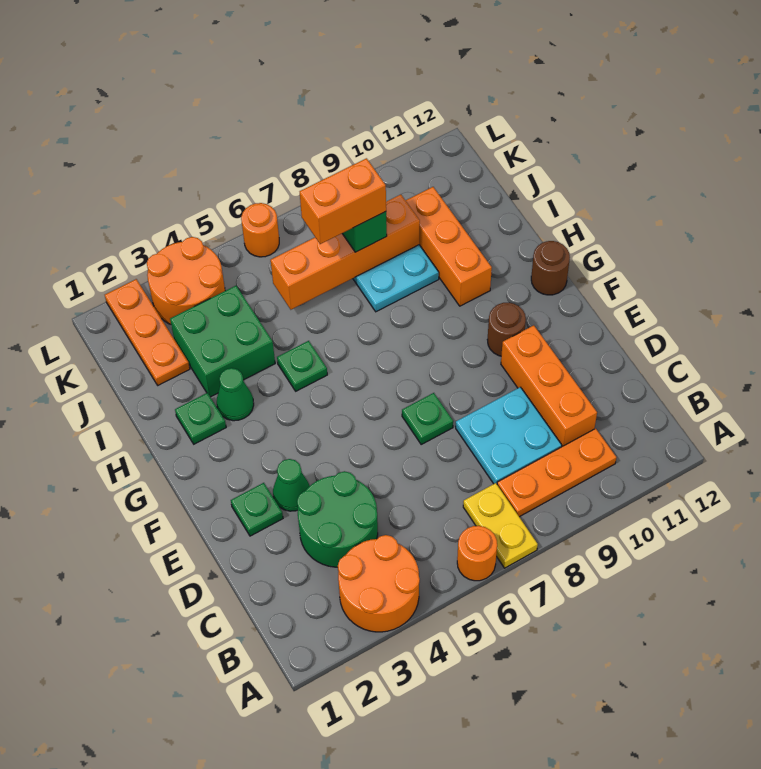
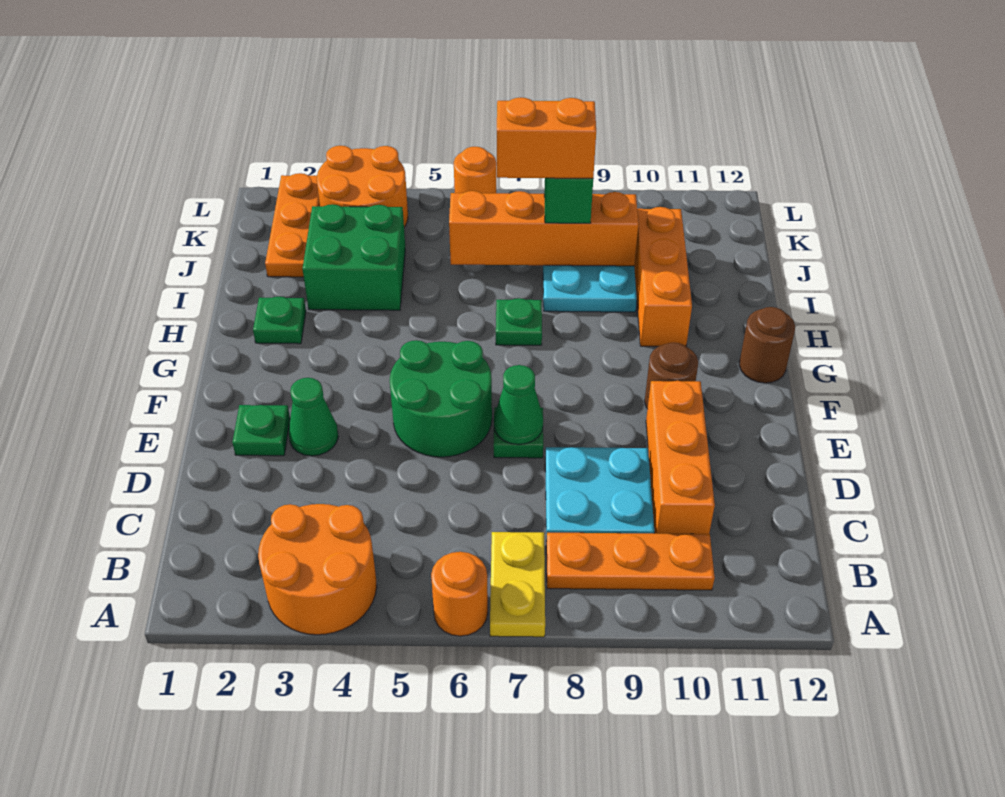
green 2x2 round brick [297,471,378,567] -> green 2x2 round brick moved to [390,340,492,457]
green 1x1 cone [217,368,254,421] -> green 1x1 cone moved to [494,365,543,445]
green 1x1 plate [277,341,327,391] -> green 1x1 plate moved to [496,298,542,345]

